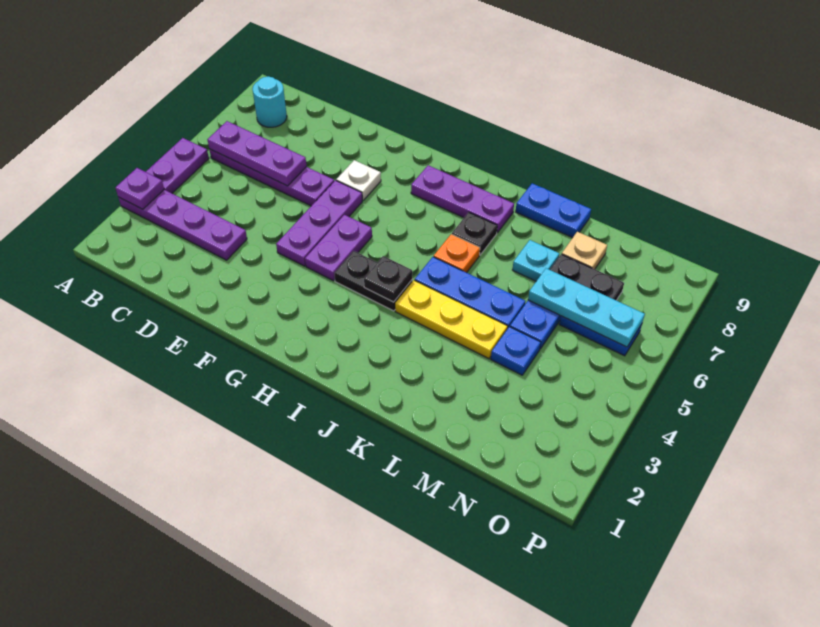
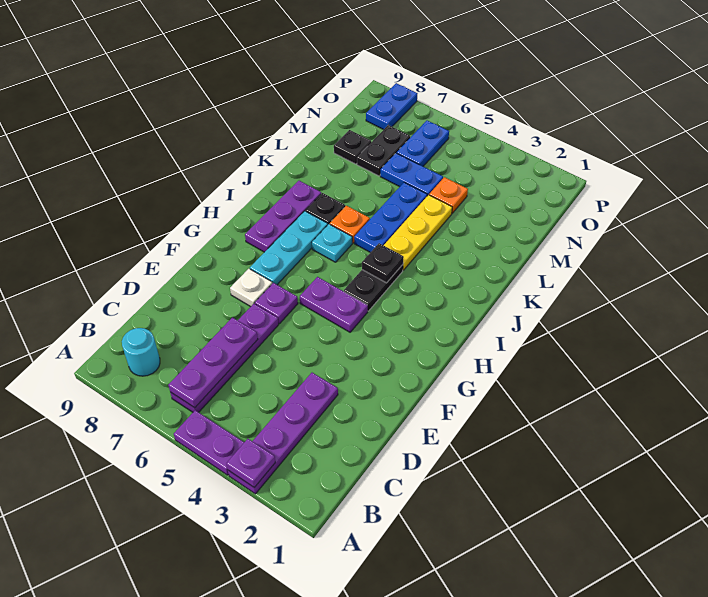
purple 1x3 plate [276,180,362,266] -> purple 1x1 plate [255,283,298,324]
blue 1x2 plate [516,183,591,238] -> blue 1x2 plate moved to [366,83,417,130]
cyan 1x1 plate [513,240,559,281] -> cyan 1x1 plate moved to [312,224,352,262]
blue 1x1 plate [491,327,541,375] -> orange 1x1 plate [429,177,468,213]
cyan 1x3 plate [528,268,645,347] -> cyan 1x3 plate moved to [250,211,328,285]
tan 1x1 plate [562,232,607,269] -> black 1x1 plate [334,130,371,164]

